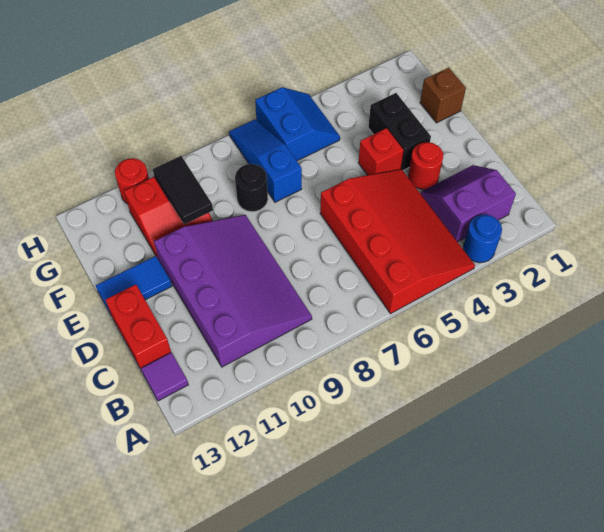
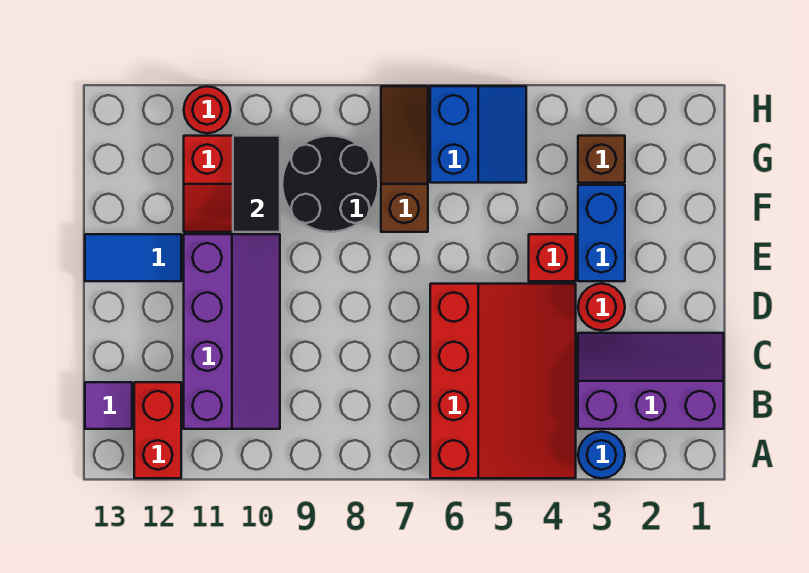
purple 2x2 slope [420,165,516,242] -> purple 2x3 slope [578,333,724,429]
purple 3x4 slope [154,215,312,367] -> purple 2x4 slope [184,234,280,429]
red 1x2 brick [106,285,171,369] -> red 1x2 brick moved to [134,382,181,478]
black 1x2 brick [368,93,431,170] -> blue 1x2 brick [578,185,625,281]
brown 1x1 brick [420,68,466,123] -> brown 1x1 brick moved to [578,136,625,183]
blue 1x3 slope [229,119,302,202] -> brown 1x3 slope [381,86,428,232]
black 1x1 round brick [235,164,268,212] -> black 2x2 round brick [282,136,379,232]

